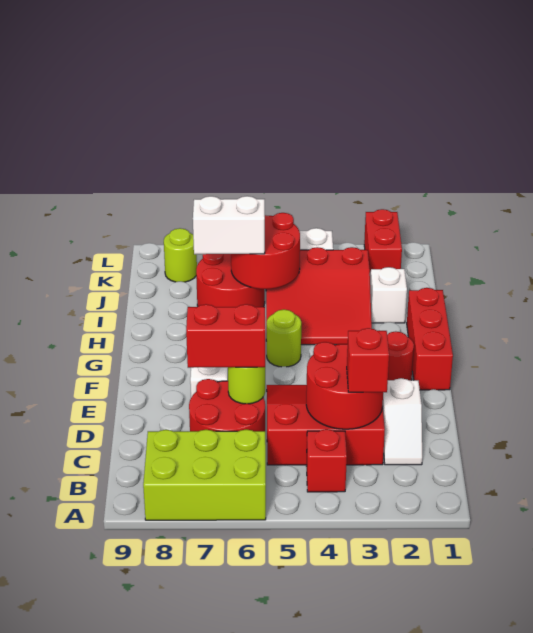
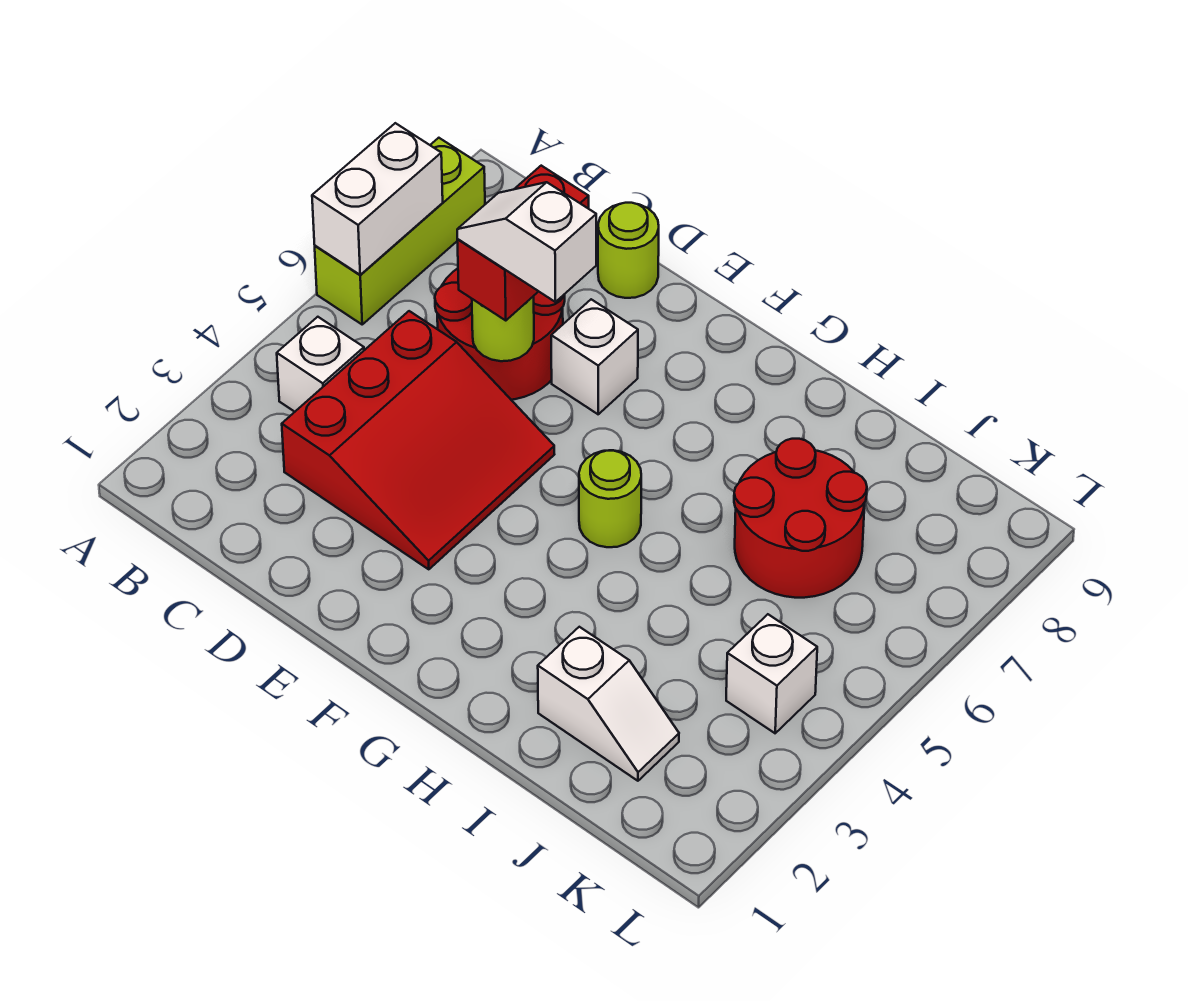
lime 2x3 brick [143,429,266,520] -> lime 1x3 brick [315,138,485,324]
red 1x1 brick [307,429,347,492] -> white 1x1 brick [277,317,364,412]
white 1x2 slope [383,378,422,465] -> white 1x2 slope moved to [457,182,596,302]
red 2x2 round brick [306,342,383,429] -> none
red 1x1 brick [347,328,389,392] -> none
red 1x3 brick [407,288,453,390] -> none
red 1x1 round brick [387,331,414,380] -> none
red 3x3 slope [266,247,372,345] -> none
red 2x2 round brick [231,213,300,289] -> none
white 1x2 brick [193,196,265,254] -> white 1x2 brick moved to [312,123,443,275]
red 1x2 brick [364,209,402,271] -> none
lime 1x1 round brick [164,228,197,282] -> lime 1x1 round brick moved to [598,203,659,298]

